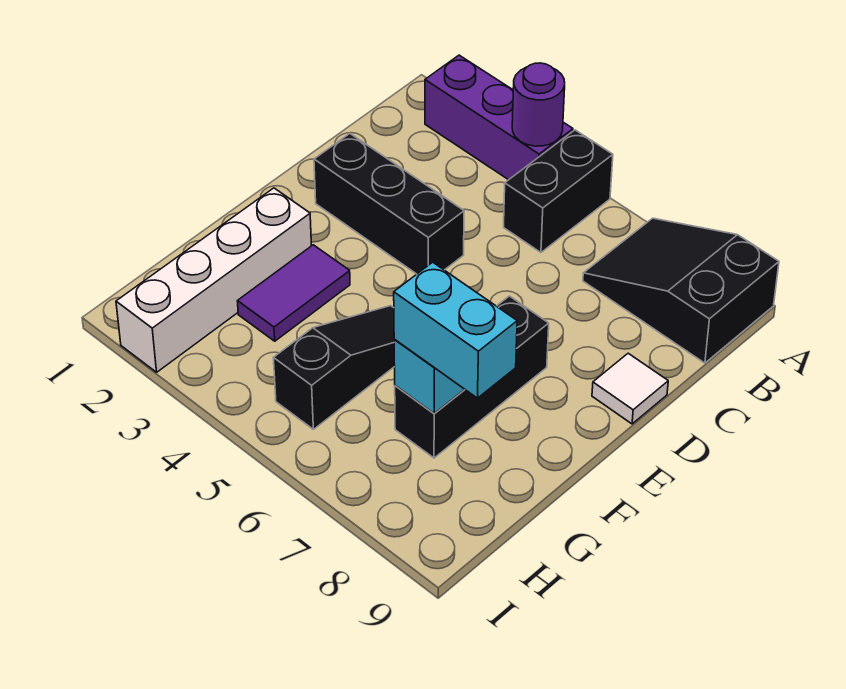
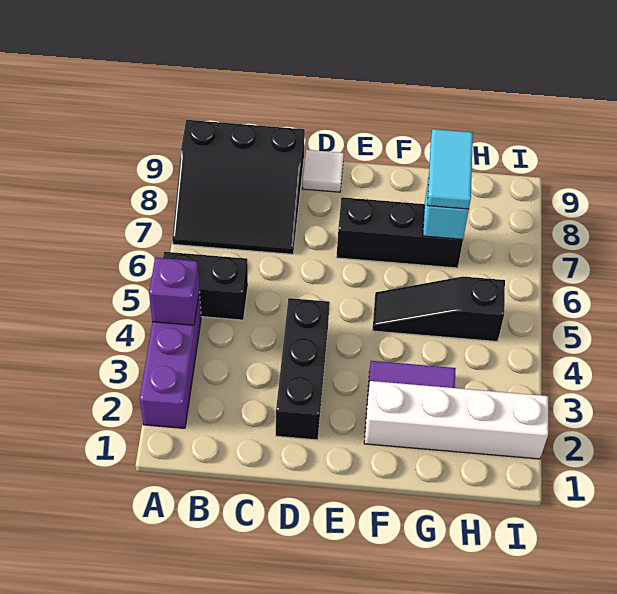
purple 1x1 round brick [512,63,565,146] -> purple 1x1 brick [149,258,199,325]
black 2x3 slope [583,218,779,363] -> black 3x3 slope [172,120,305,254]
cyan 1x2 brick [394,262,517,398] -> cyan 1x2 tile [427,129,473,209]

